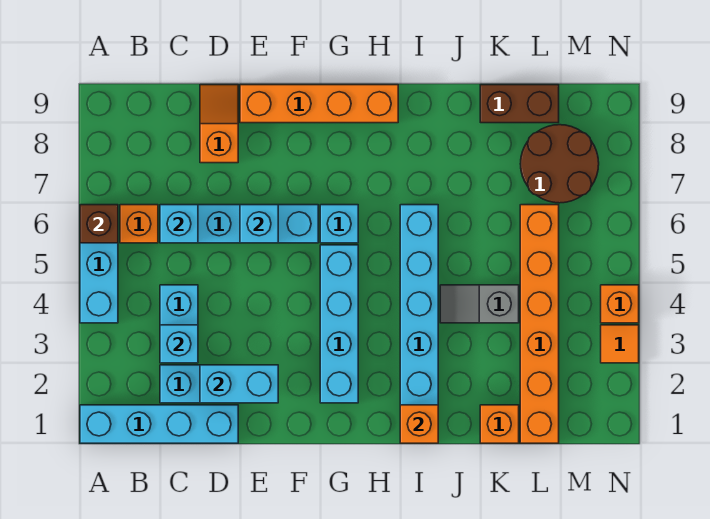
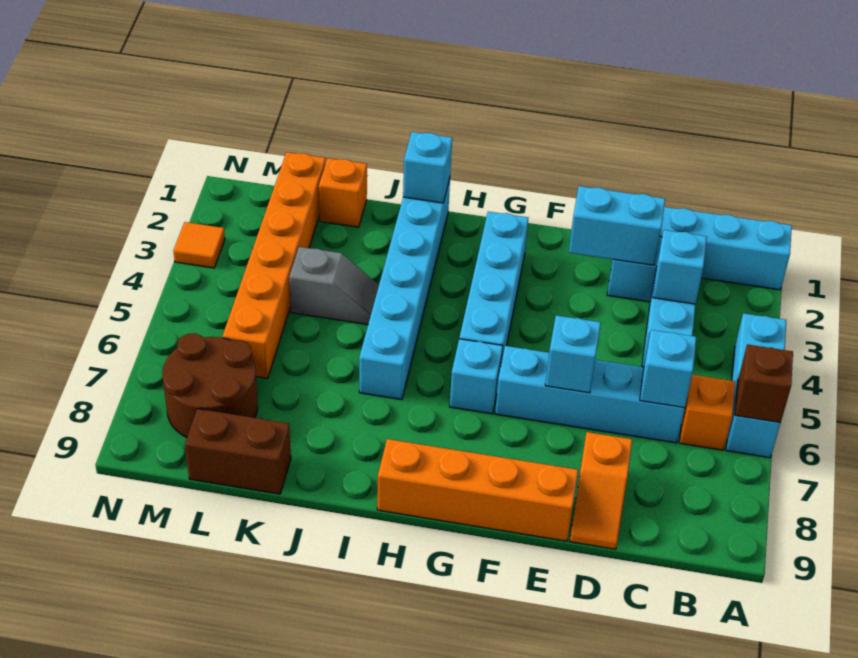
orange 1x1 brick [400,405,438,443] -> cyan 1x1 brick [403,132,452,203]
orange 1x1 brick [601,285,639,323] -> none

